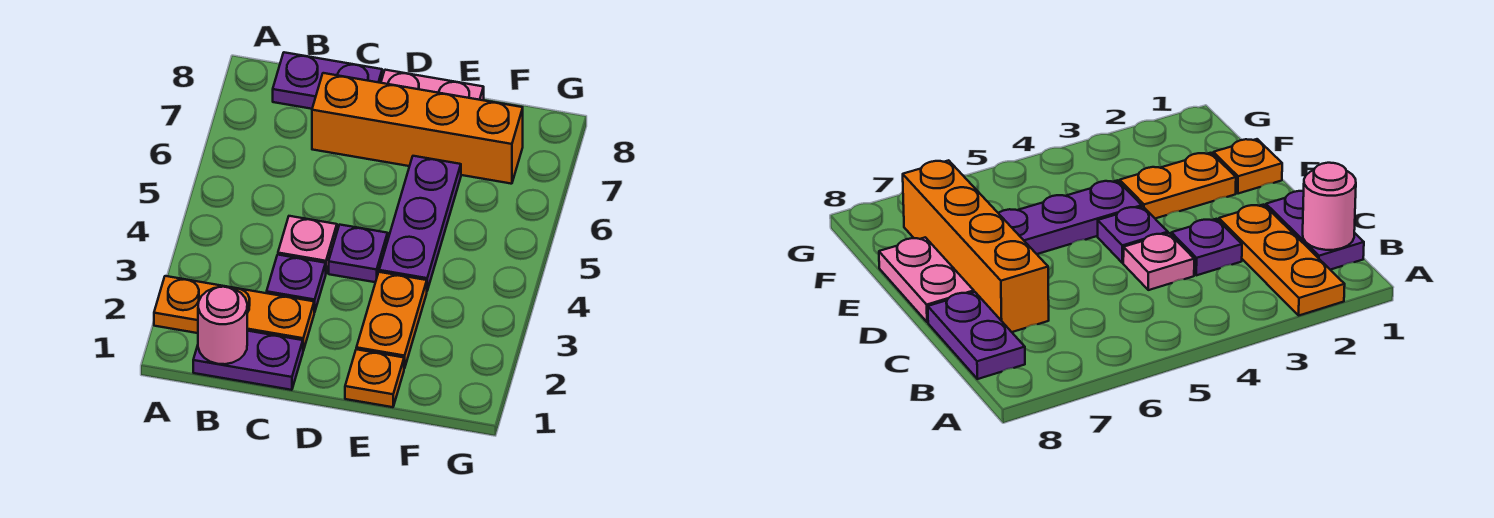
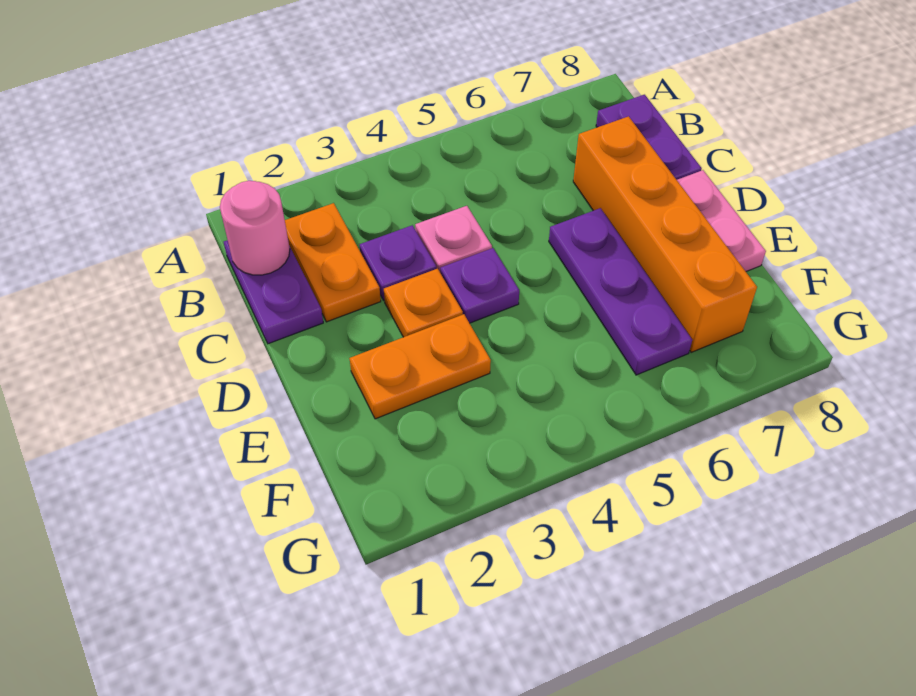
orange 1x3 plate [154,276,314,351] -> orange 1x2 plate [285,203,381,322]
orange 1x1 plate [345,349,404,407] -> orange 1x1 plate moved to [384,269,463,337]
purple 1x3 plate [379,156,461,290] -> purple 1x3 plate turned to [549,208,692,375]

